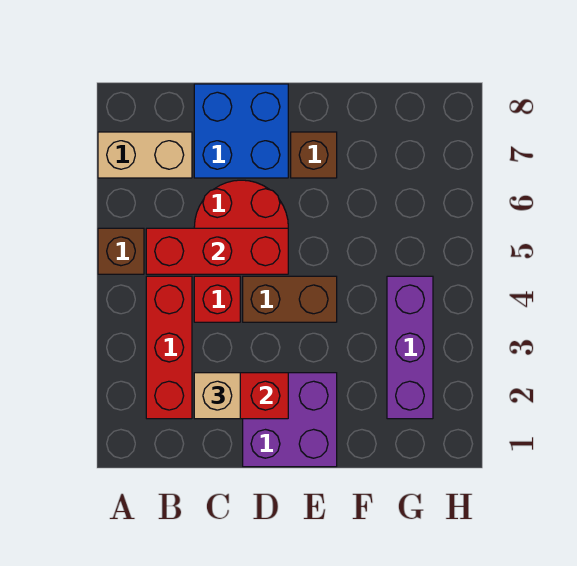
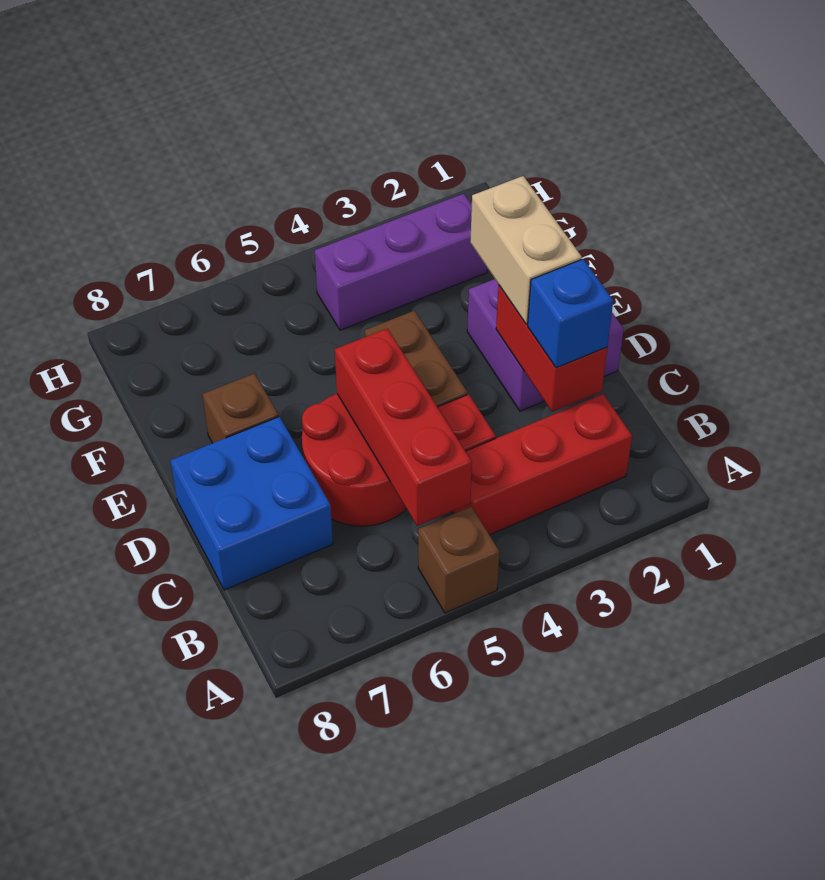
tan 1x2 brick [98,132,192,178] -> tan 1x2 brick moved to [470,176,582,324]
tan 1x1 brick [194,373,240,419] -> blue 1x1 brick [528,259,613,368]

